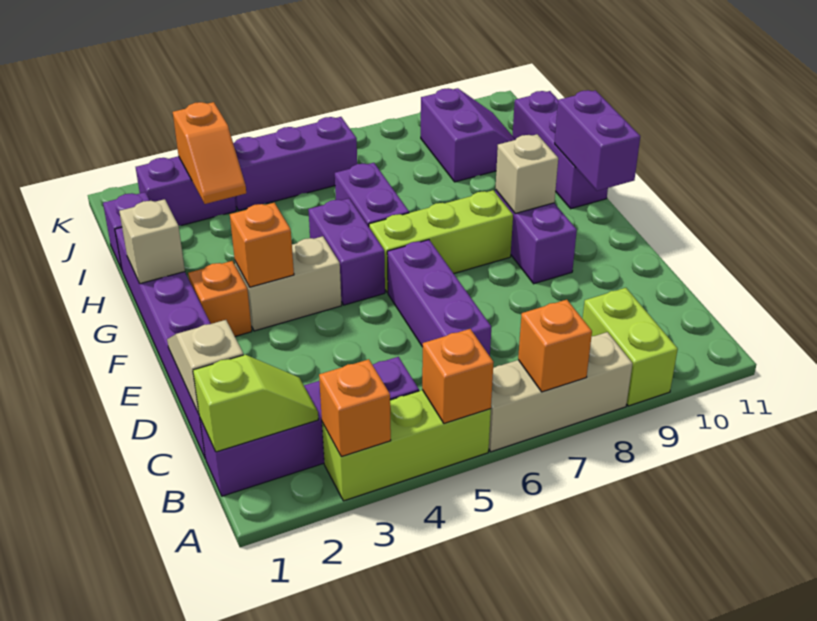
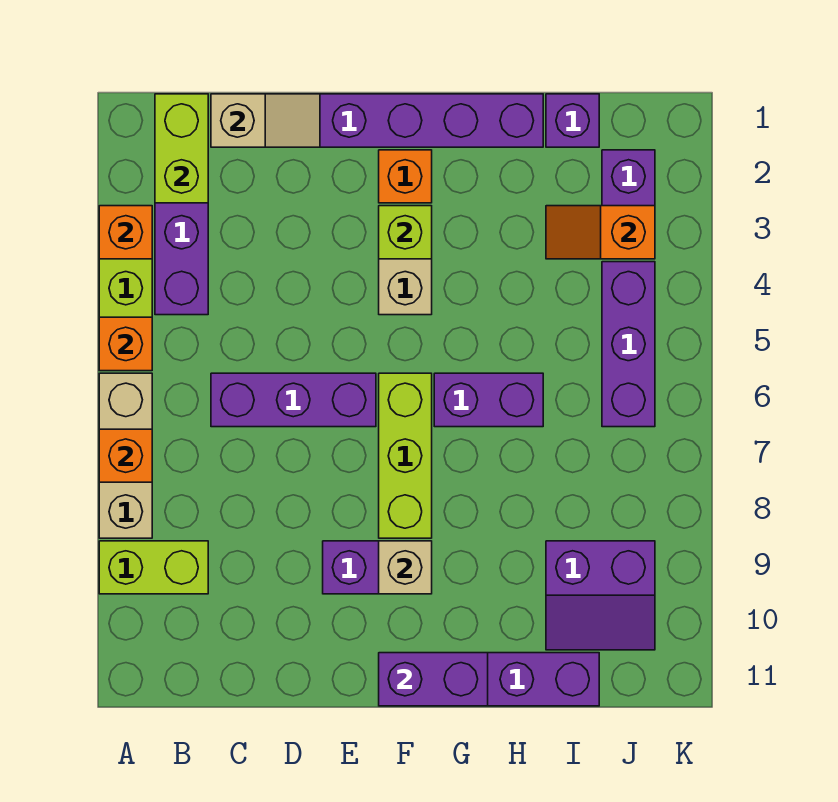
lime 1x2 slope [193,355,318,452] -> lime 1x2 brick [155,94,208,203]
orange 1x1 brick [230,203,294,287] -> lime 1x1 brick [379,206,432,259]
purple 1x2 brick [308,198,385,305] -> none
tan 1x1 brick [119,199,185,284] -> none

